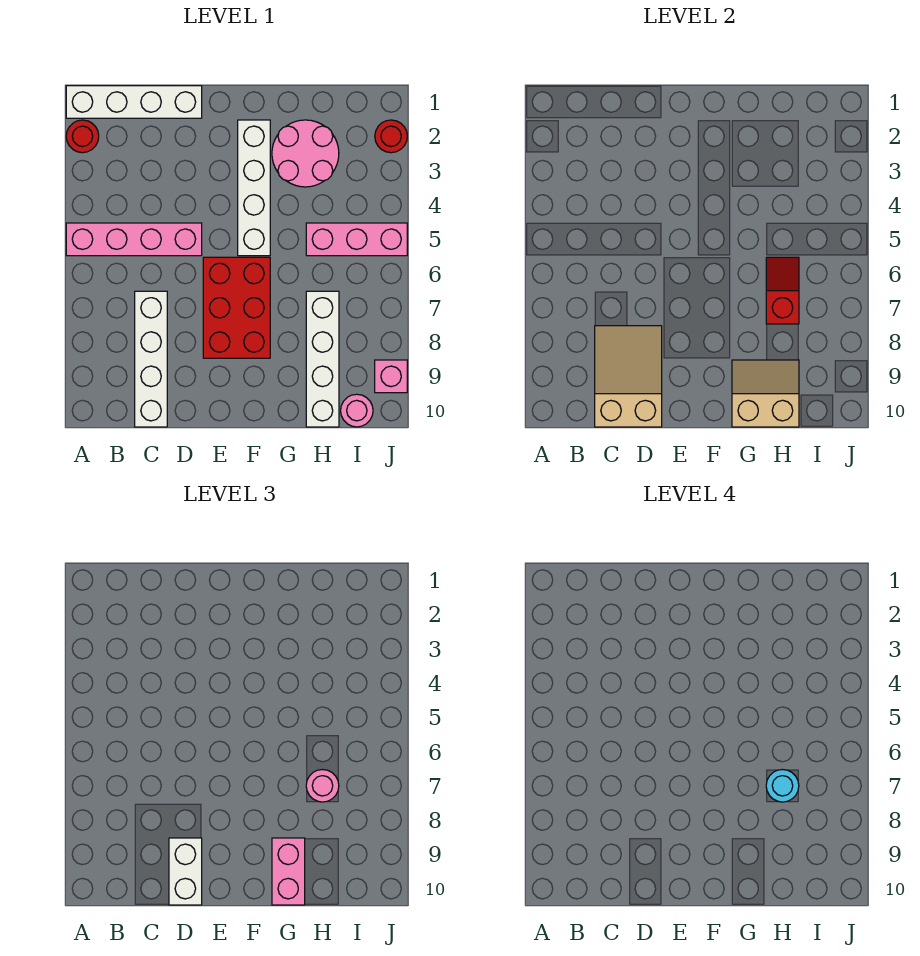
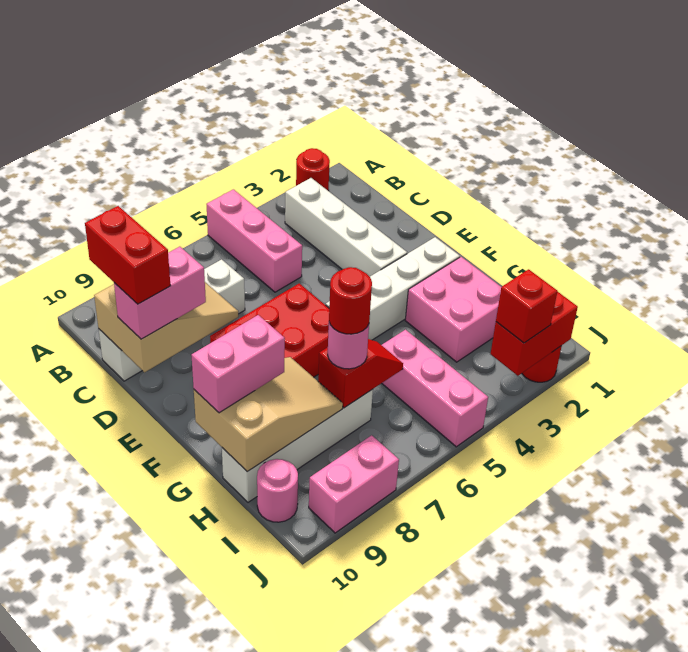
white 1x4 brick [66,86,202,118] -> white 1x4 brick moved to [285,178,407,277]
pink 1x4 brick [66,223,202,256] -> pink 1x3 brick [207,189,302,292]
none -> red 1x2 brick [85,206,170,304]
white 1x2 brick [169,838,202,905] -> pink 1x2 brick [114,247,206,339]
pink 2x2 round brick [272,120,339,187] -> pink 2x2 brick [405,257,501,362]
tan 2x2 slope [732,360,799,427] -> tan 2x3 slope [194,357,343,472]
cyan 1x1 round brick [766,770,799,802] -> red 1x1 round brick [329,267,372,334]
none -> red 1x2 brick [490,292,578,376]
none -> red 1x1 brick [496,269,558,343]
pink 1x1 brick [375,360,407,393] -> pink 1x2 brick [309,435,399,533]

